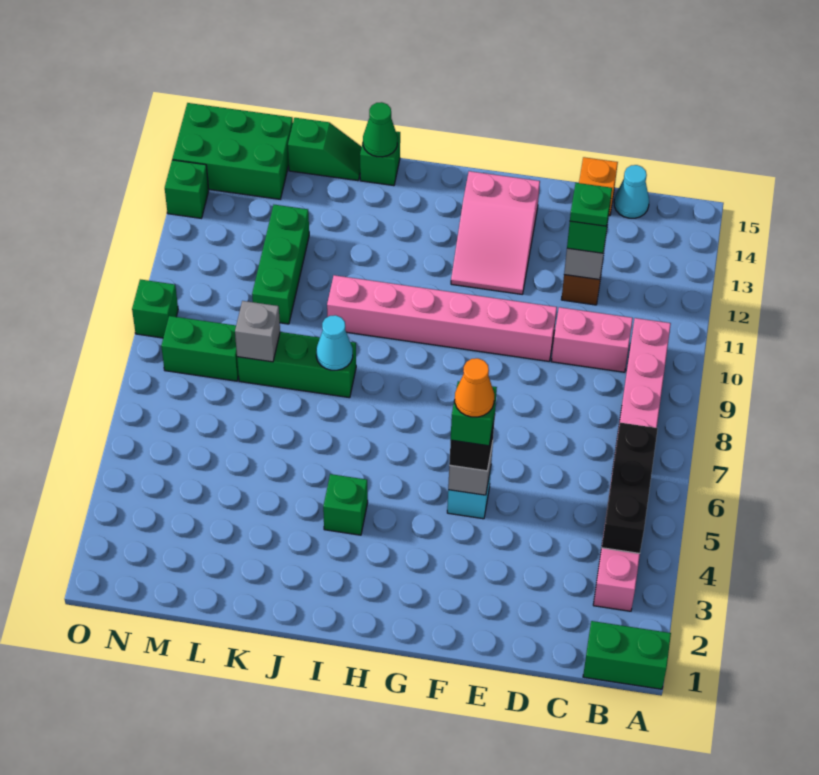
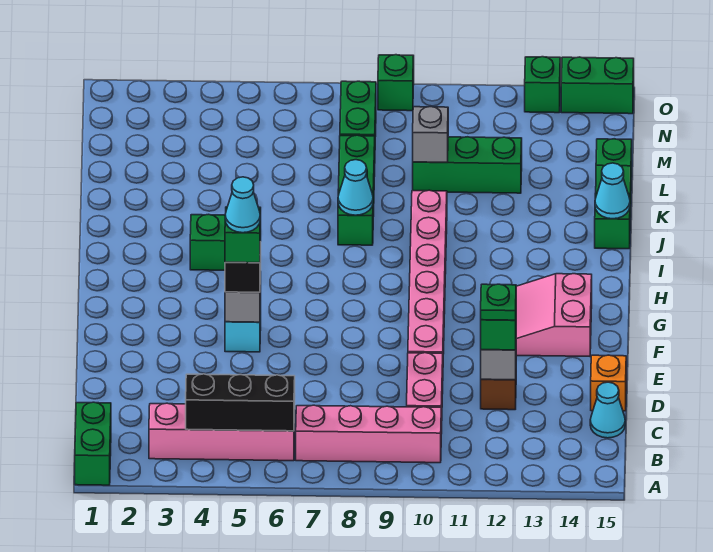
orange 1x1 cone [455,358,494,417] -> cyan 1x1 cone [225,177,260,233]
green 1x1 cone [363,102,398,157] -> cyan 1x1 cone [595,163,630,219]
grey 1x1 brick [235,301,280,362] -> grey 1x1 brick moved to [413,107,448,162]
green 2x3 brick [172,103,293,199] -> green 1x2 brick [561,57,634,114]

